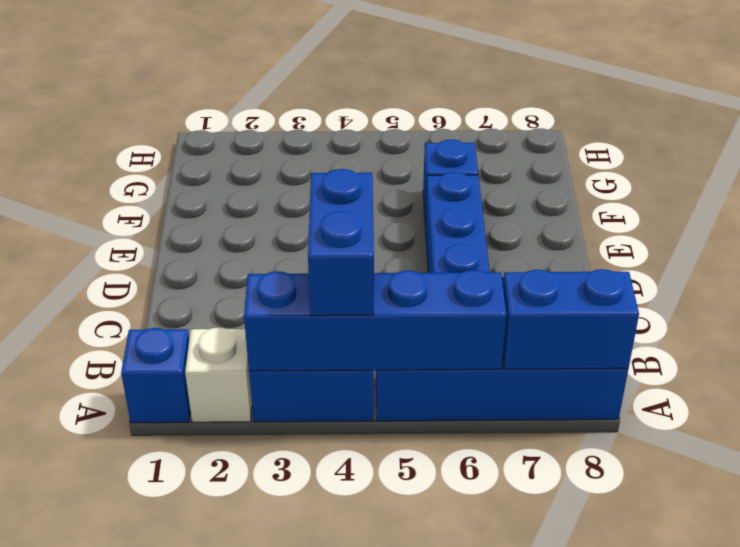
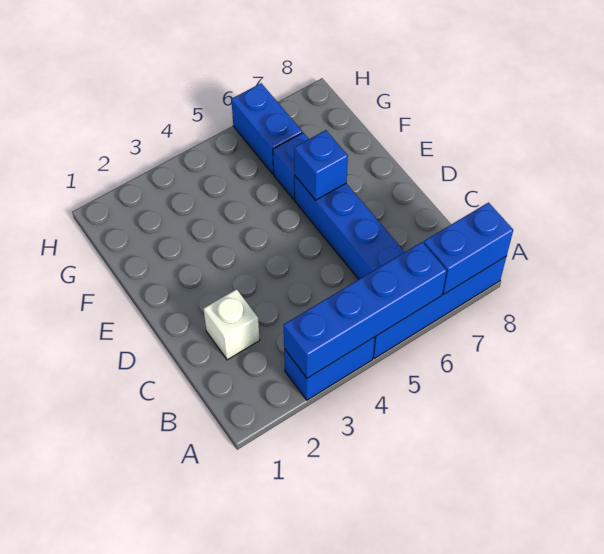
blue 1x1 brick [121,328,191,423] -> blue 1x1 brick moved to [294,130,348,200]
white 1x1 brick [185,327,252,422] -> white 1x1 brick moved to [203,289,260,360]
blue 1x2 brick [308,169,374,316] -> blue 1x2 brick moved to [231,83,302,174]

